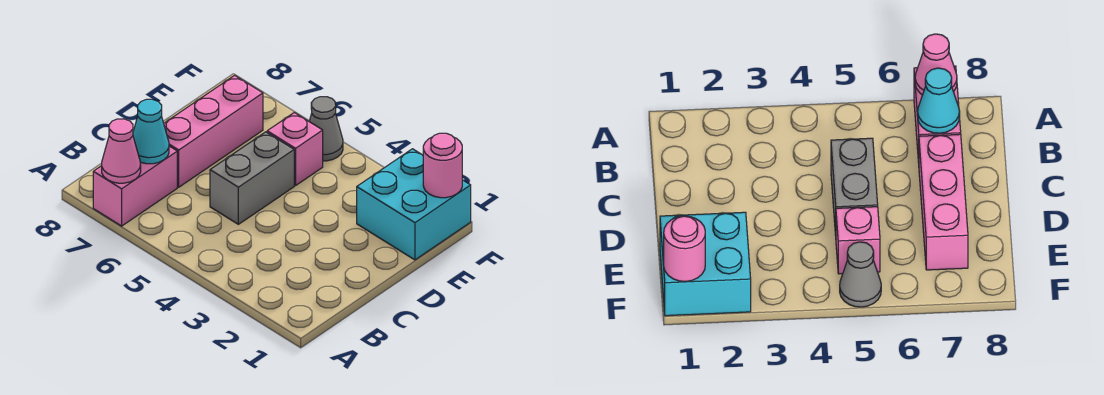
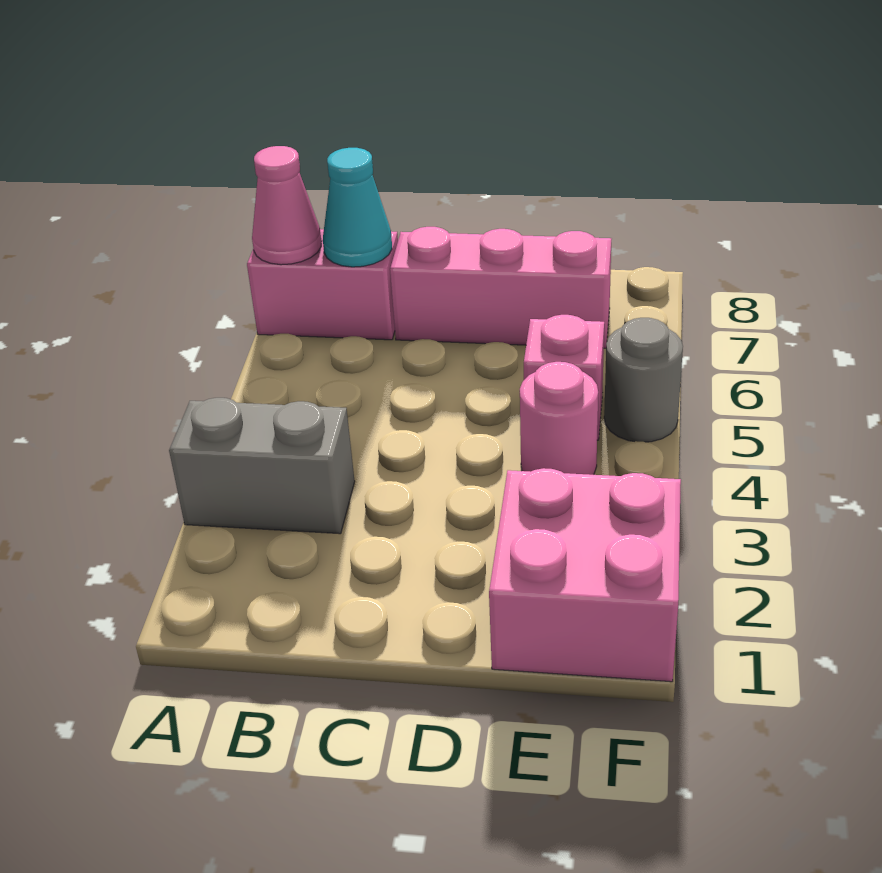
grey 1x2 brick [210,132,294,224] -> grey 1x2 brick moved to [169,398,355,534]
cyan 2x2 brick [357,149,471,260] -> pink 2x2 brick [489,468,681,682]
pink 1x1 round brick [423,133,462,198] -> pink 1x1 round brick moved to [520,362,598,475]
grey 1x1 cone [309,97,343,161] -> grey 1x1 round brick [604,318,683,442]

